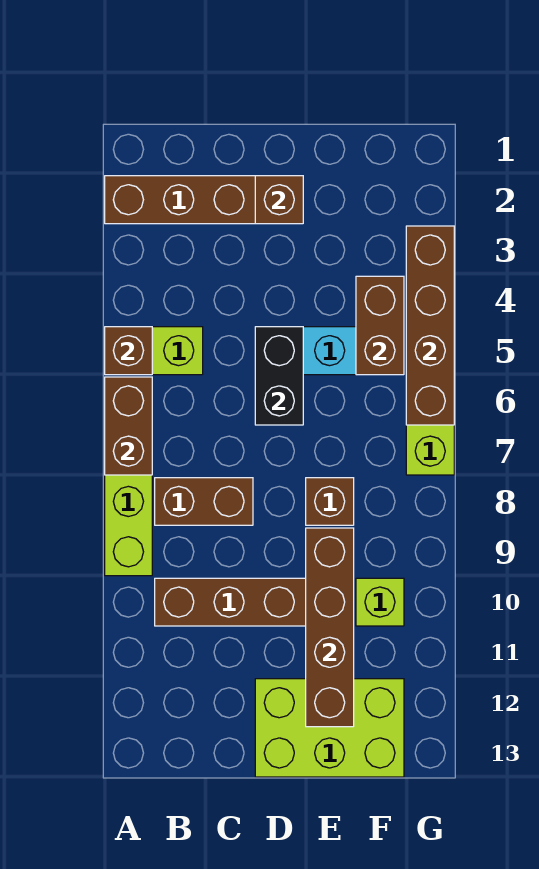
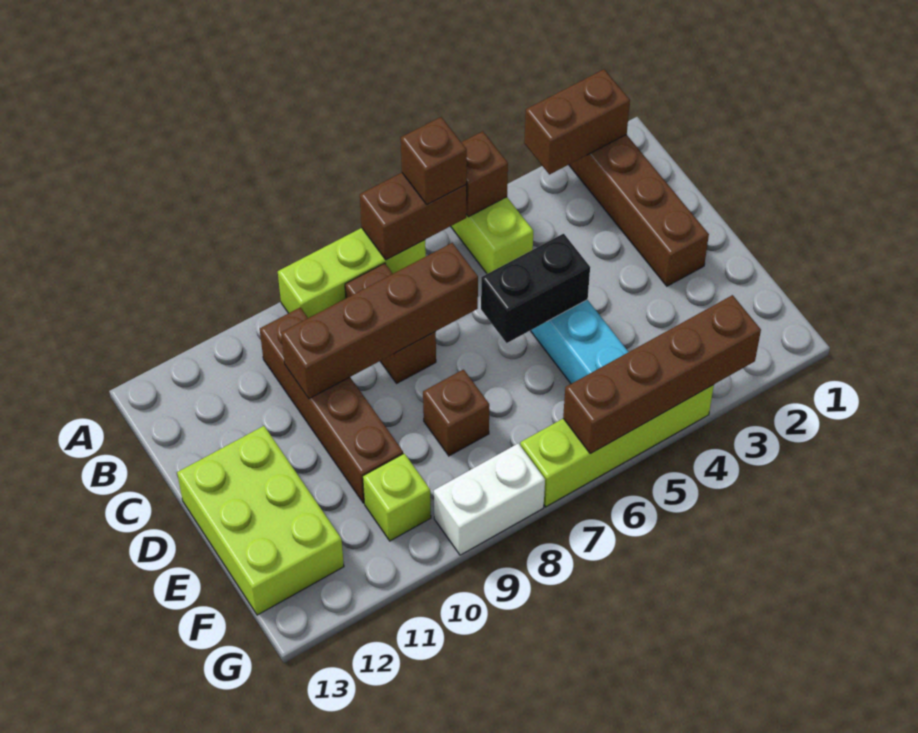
brown 1x1 brick [255,176,303,224] -> brown 1x1 brick moved to [401,117,467,205]
brown 1x4 brick [306,528,354,727] -> brown 1x4 brick moved to [281,243,478,399]
brown 1x2 brick [356,276,404,375] -> brown 1x2 brick moved to [524,69,630,174]
none -> white 1x2 brick [434,443,545,555]

